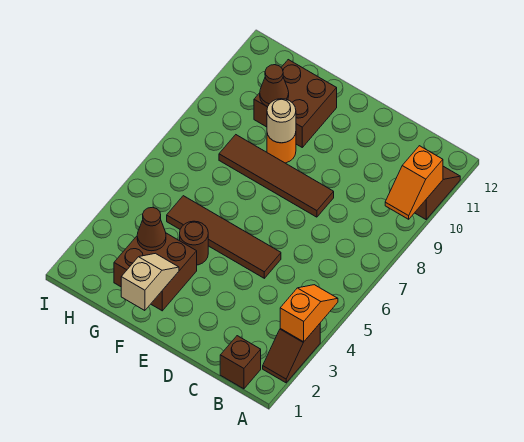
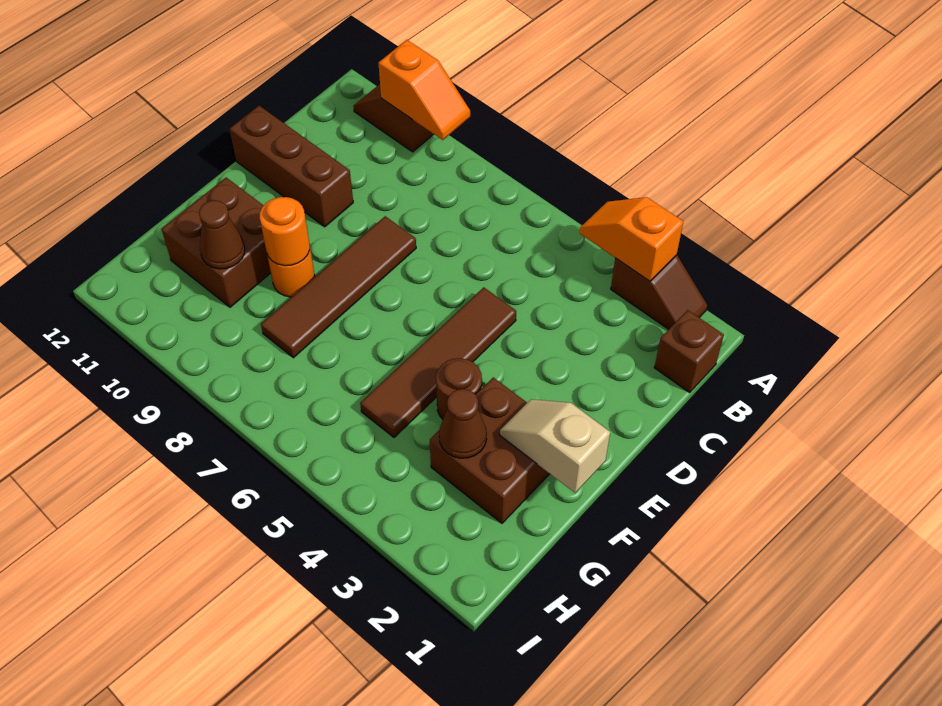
none -> brown 1x3 brick [230,106,353,227]
tan 1x1 round brick [267,99,296,143] -> orange 1x1 round brick [260,197,310,266]

